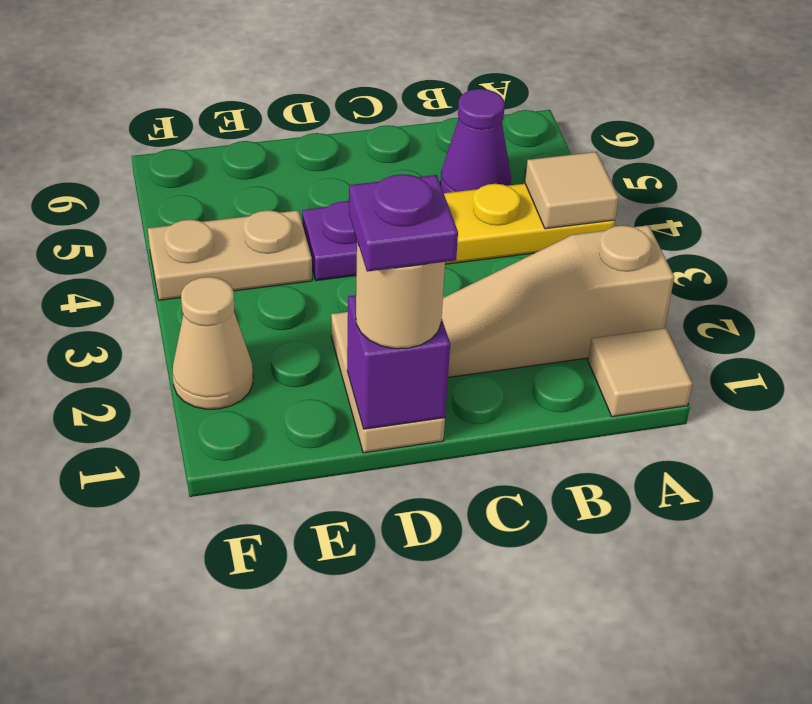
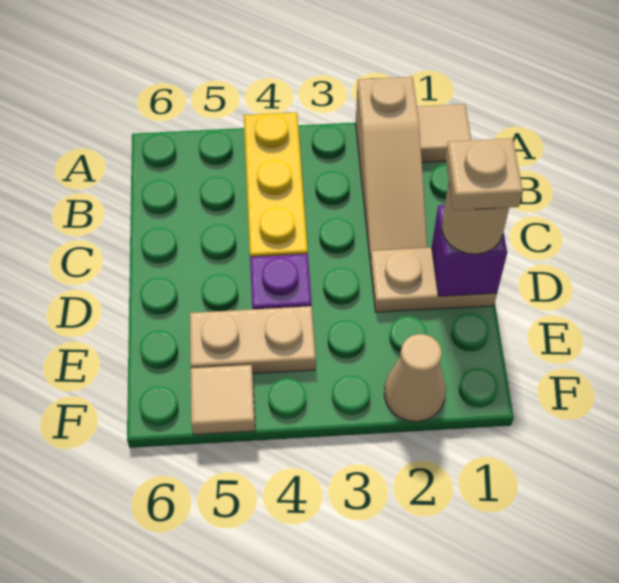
tan 1x1 tile [525,152,619,229] -> tan 1x1 tile moved to [191,365,255,435]
purple 1x1 cone [440,89,511,193] -> none
purple 1x1 plate [349,174,458,272] -> tan 1x1 plate [445,138,523,210]
tan 1x2 plate [148,210,312,300] -> tan 1x2 plate turned to [190,306,316,374]

